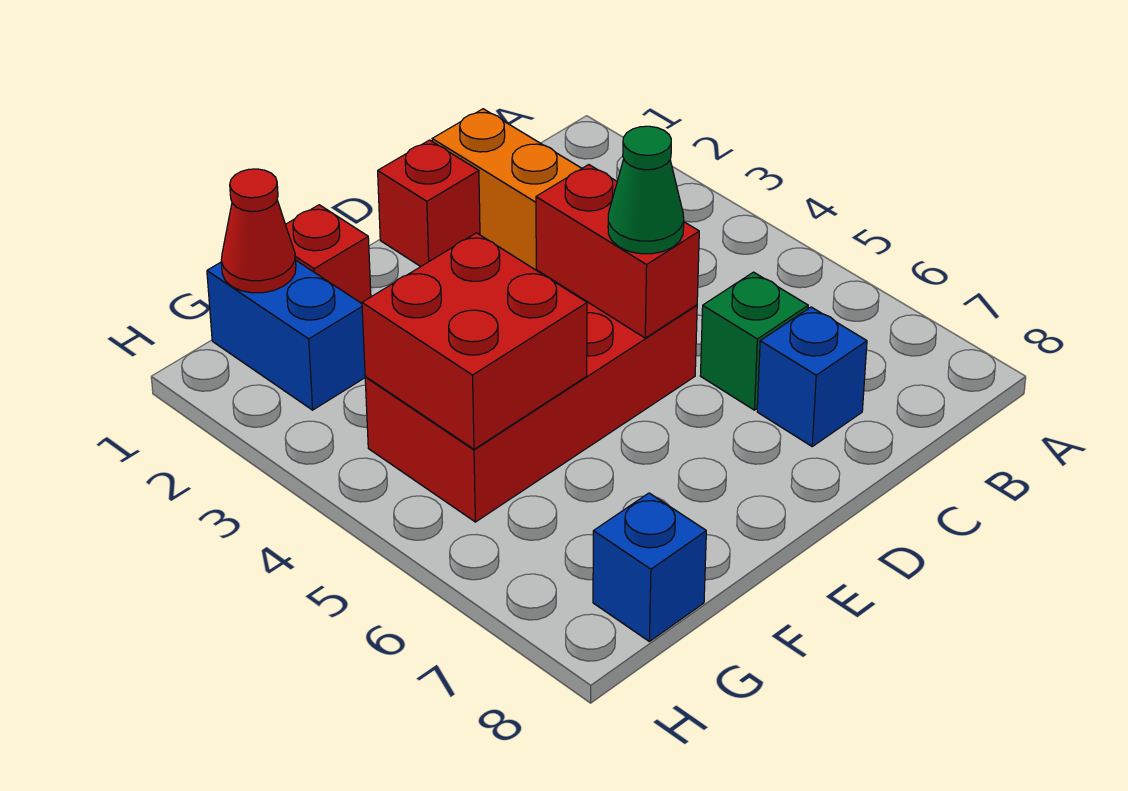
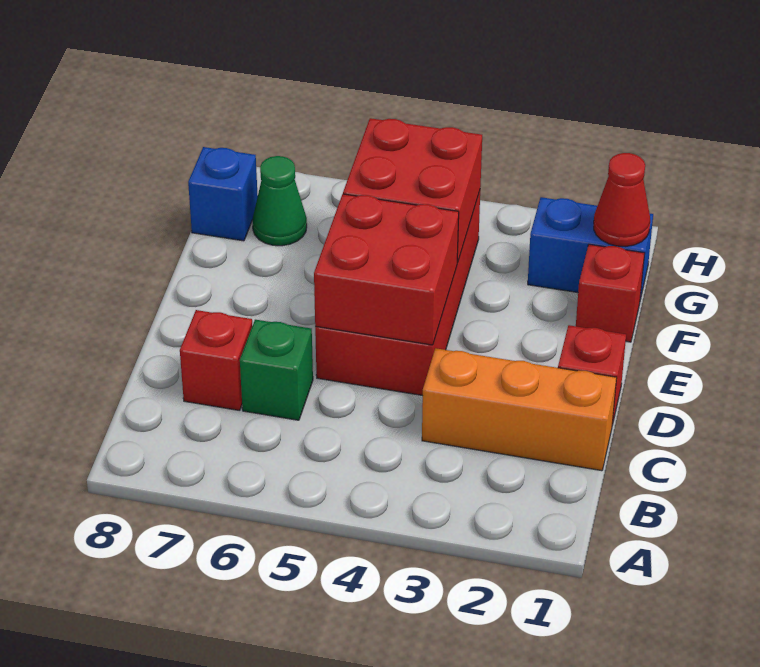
blue 1x1 brick [757,307,867,446] -> red 1x1 brick [180,310,252,411]
red 1x2 brick [536,165,699,338] -> red 2x2 brick [314,194,459,345]
green 1x1 cone [608,126,684,254] -> green 1x1 cone moved to [252,156,307,246]

